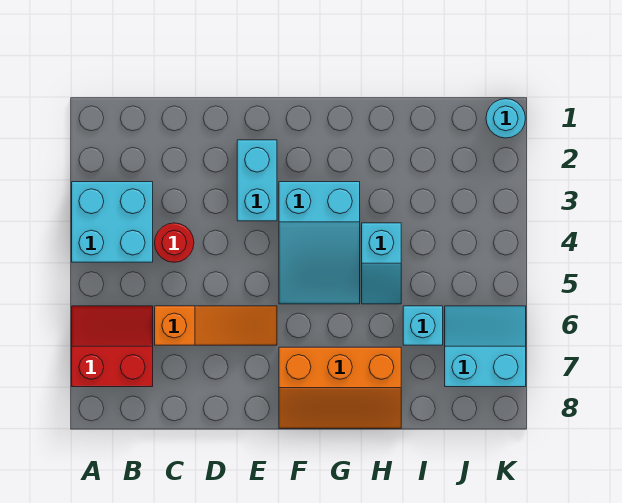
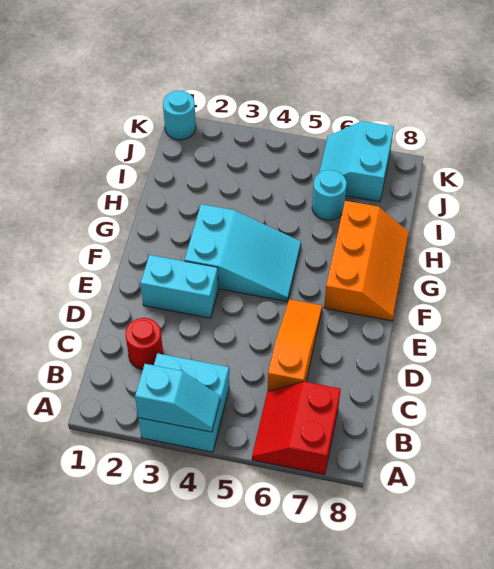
red 1x1 round brick [155,223,194,262] -> red 1x1 round brick moved to [125,318,163,370]
cyan 1x2 slope [362,223,401,304] -> cyan 1x2 slope moved to [135,364,220,432]
cyan 1x1 brick [403,306,443,345] -> cyan 1x1 round brick [312,170,347,220]

